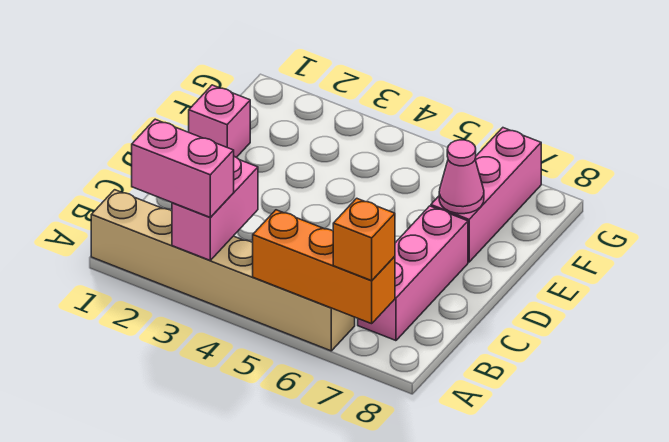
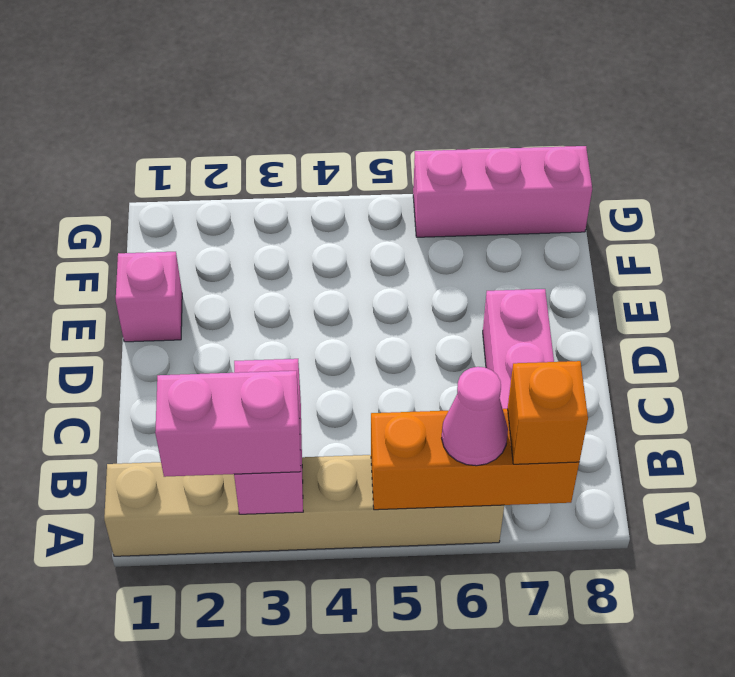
pink 1x3 brick [431,128,541,262] -> pink 1x3 brick turned to [413,146,592,237]
pink 1x1 cone [439,140,484,214] -> pink 1x1 cone moved to [442,367,508,466]

